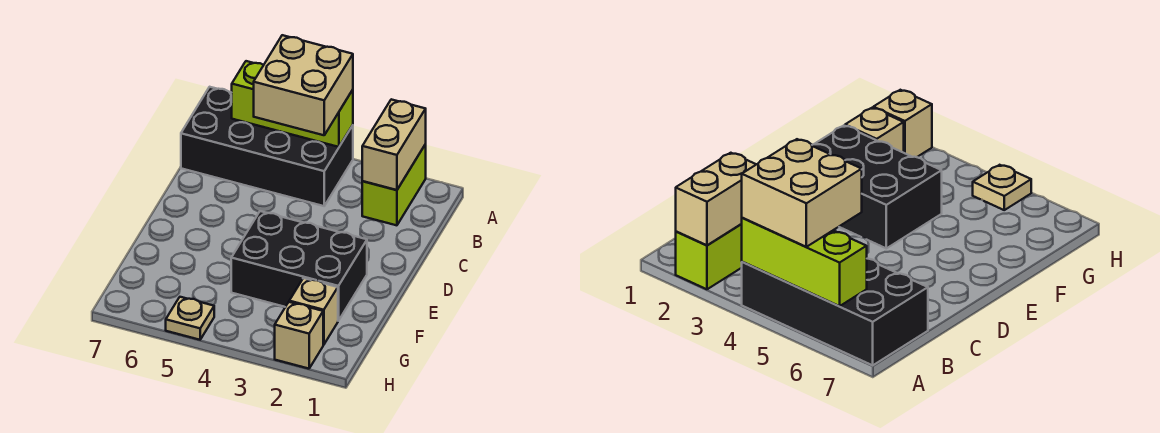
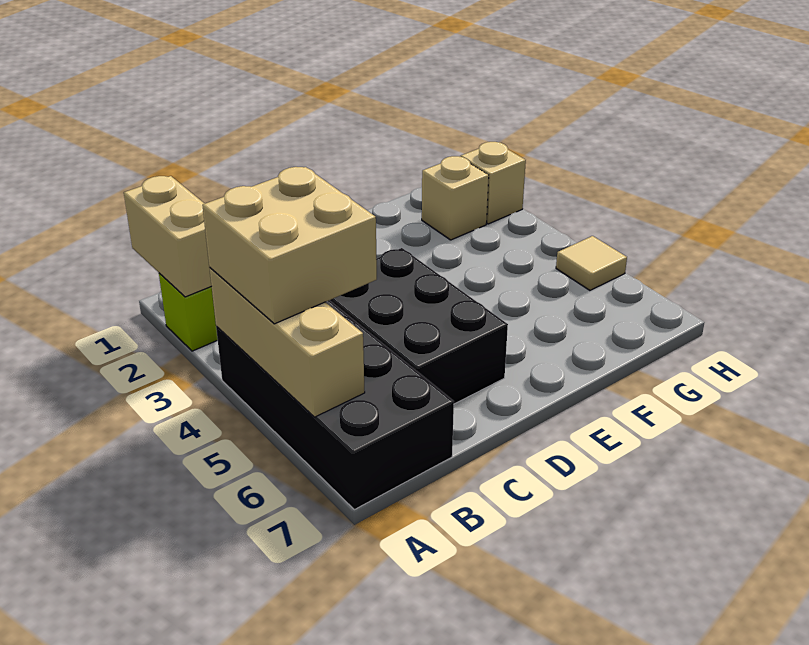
tan 1x2 brick [362,99,426,190] -> tan 1x2 brick turned to [124,176,211,297]
lime 1x3 brick [232,61,353,147] -> tan 1x3 brick [210,268,365,417]
black 2x3 brick [231,211,367,321] -> black 2x3 brick moved to [330,248,508,404]
tan 1x1 plate [166,297,214,340] -> tan 1x1 tile [556,236,627,290]

